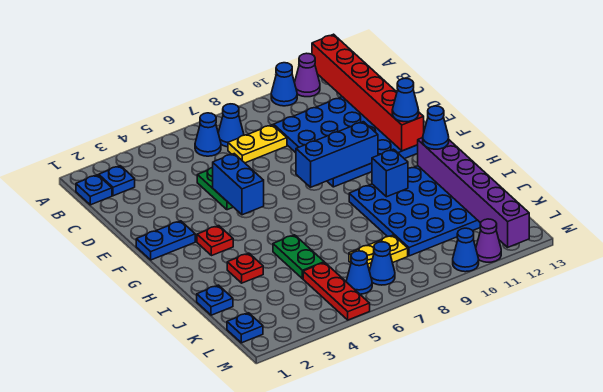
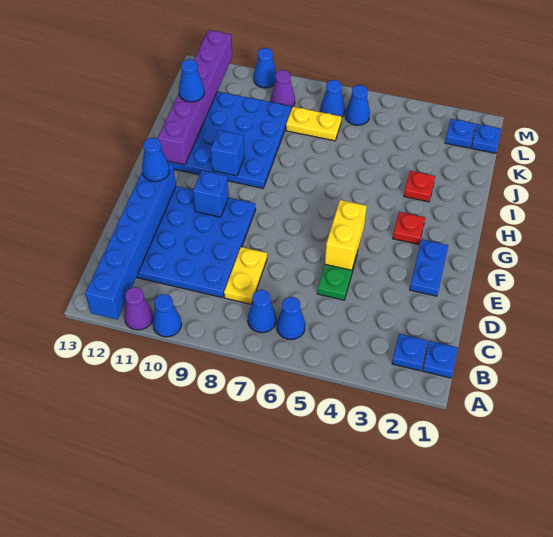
red 1x6 brick [312,34,424,151] -> blue 1x6 brick [85,164,176,319]
yellow 1x2 plate [228,125,287,163] -> yellow 1x2 plate turned to [224,247,267,304]
blue 1x2 brick [213,154,264,215] -> yellow 1x2 brick [325,200,367,270]
blue 1x2 plate [136,221,195,260] -> blue 1x2 plate turned to [410,240,448,296]
blue 1x3 brick [296,122,378,187] -> blue 1x1 brick [193,171,229,217]
blue 1x1 cone [423,106,449,149] -> blue 1x1 cone moved to [179,59,205,102]
green 1x2 plate [273,235,324,279] -> none
blue 1x1 plate [197,285,233,315] -> blue 1x1 plate moved to [445,119,475,148]
red 1x3 plate [303,262,370,320] -> none
purple 1x1 cone [476,219,501,262] -> purple 1x1 cone moved to [271,70,295,108]

